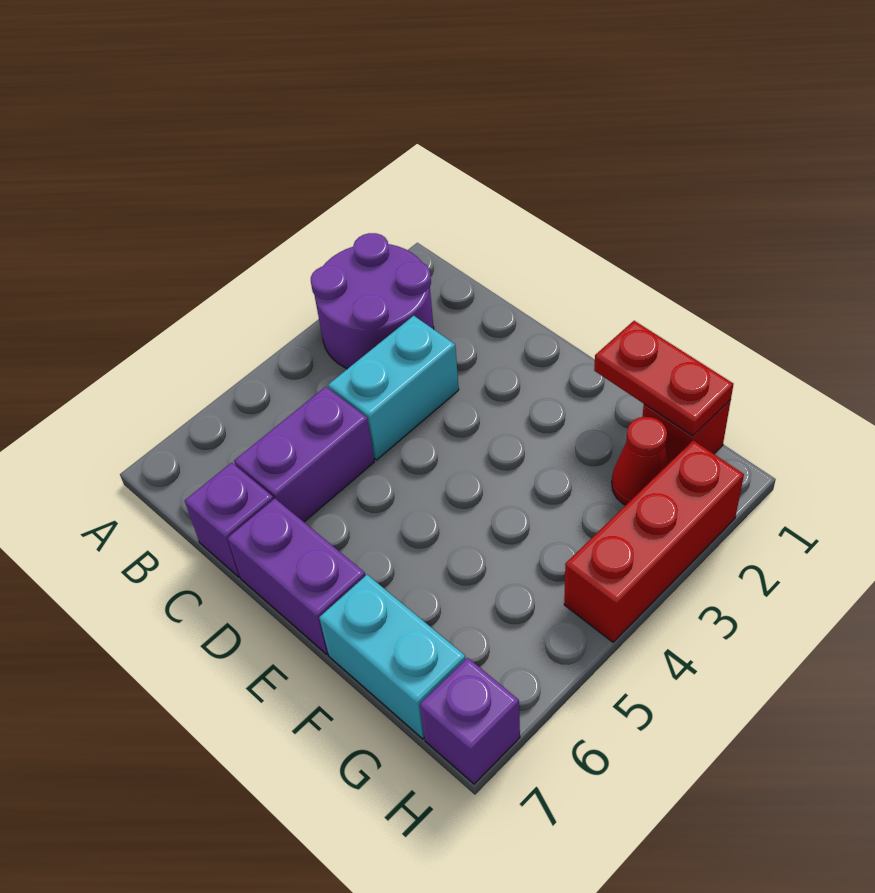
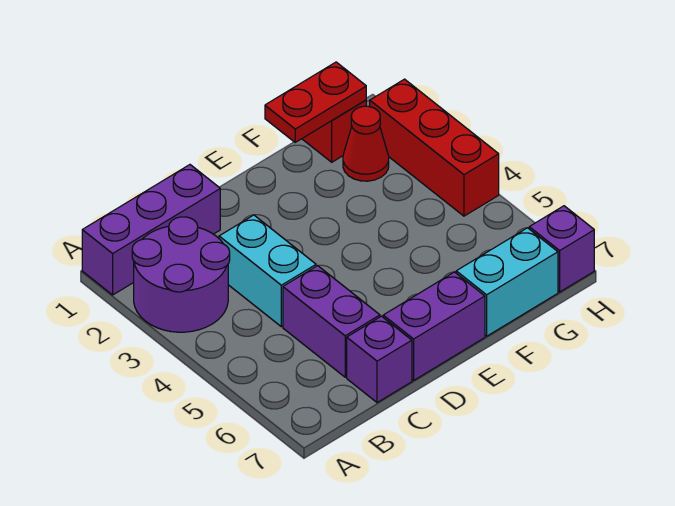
none -> purple 1x3 brick [82,165,220,295]

